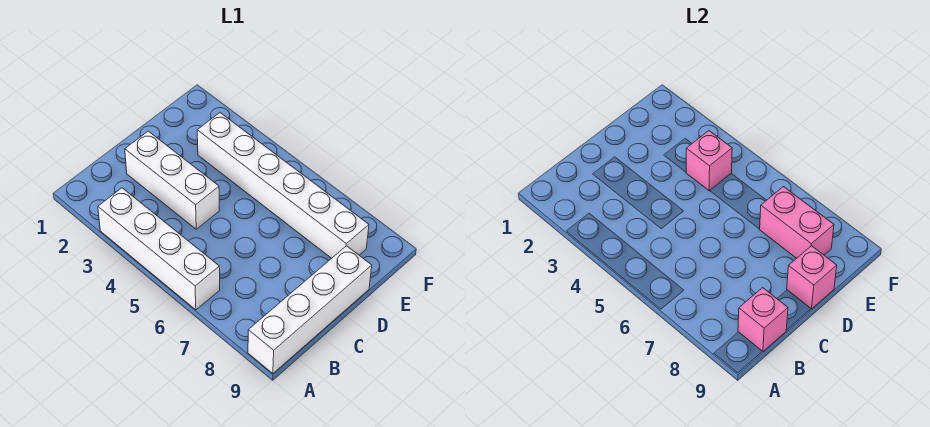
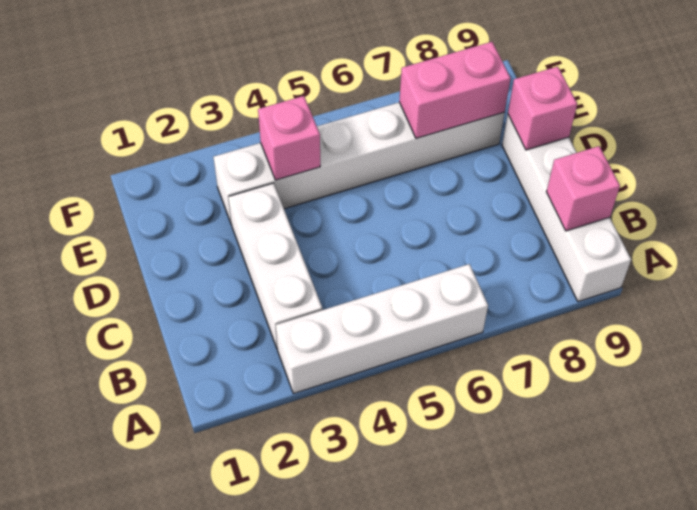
white 1x3 brick [125,131,219,229] -> white 1x3 brick turned to [228,183,322,349]

